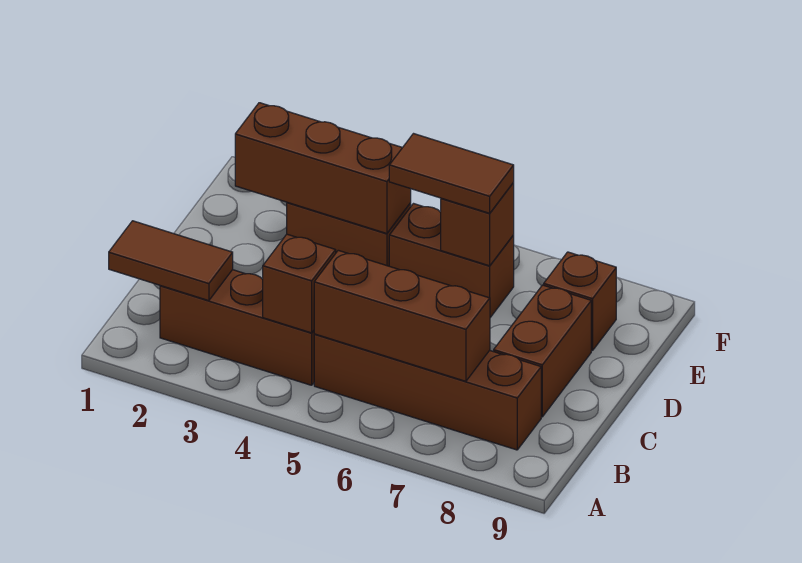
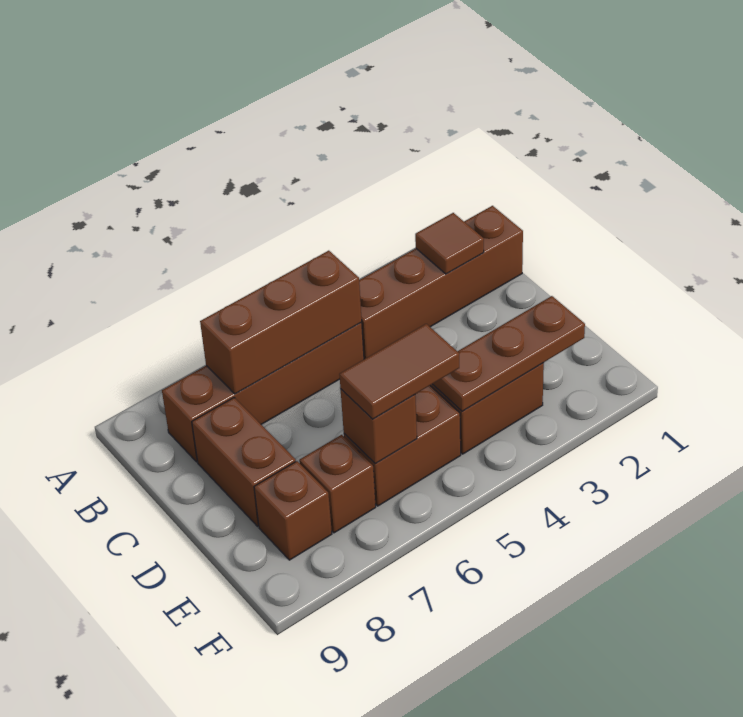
brown 1x2 tile [109,221,233,301] -> brown 1x1 tile [415,213,484,274]
brown 1x3 brick [160,270,314,385] -> brown 1x4 brick [359,206,523,359]
brown 1x1 brick [263,234,336,333] -> brown 1x1 brick moved to [299,435,376,533]
brown 1x3 brick [235,103,411,234] -> brown 1x3 plate [432,296,585,411]

